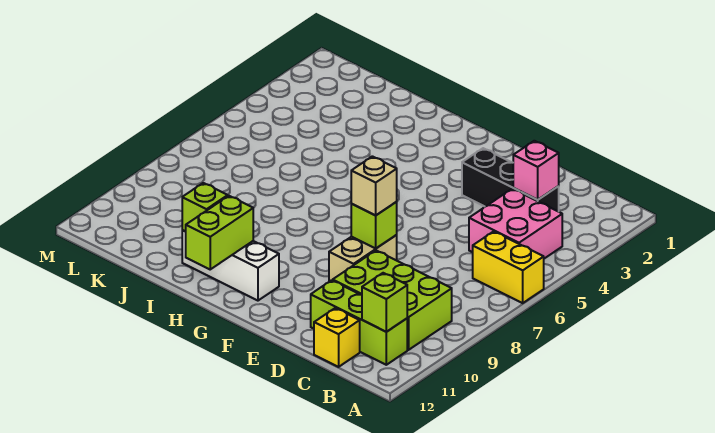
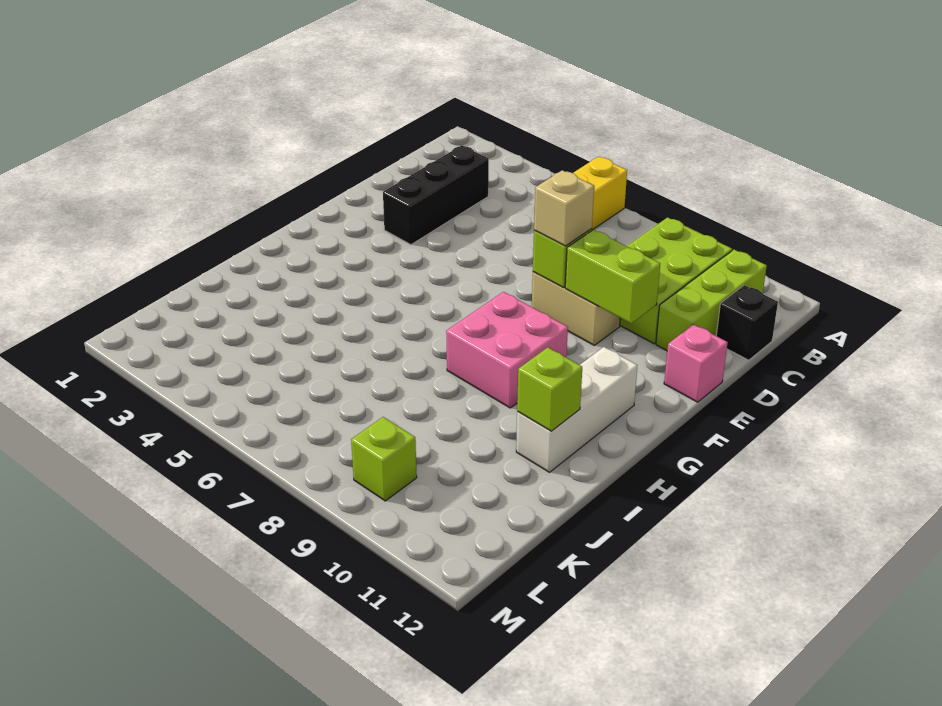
pink 2x2 brick [469,189,562,259] -> pink 2x2 brick moved to [446,292,568,408]
lime 1x1 brick [362,273,407,332] -> lime 1x1 brick moved to [351,417,417,501]
pink 1x1 brick [513,141,559,200] -> pink 1x1 brick moved to [664,324,728,402]
yellow 1x1 brick [314,308,360,367] -> black 1x1 brick [716,285,778,360]
lime 1x2 brick [185,196,253,269] -> lime 1x2 brick moved to [565,230,660,323]

